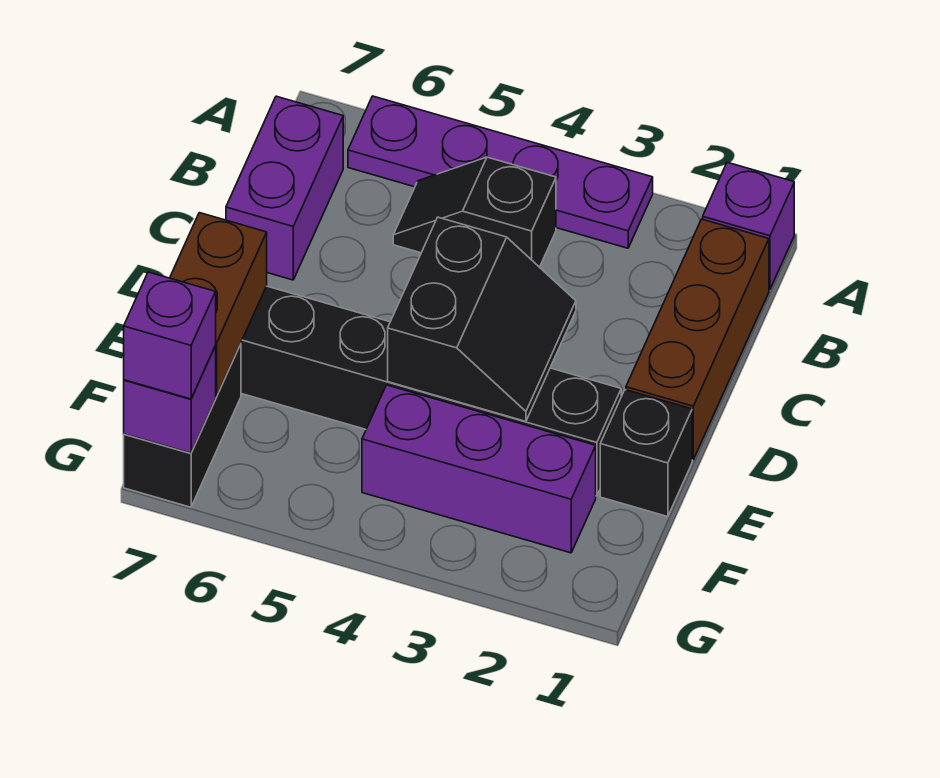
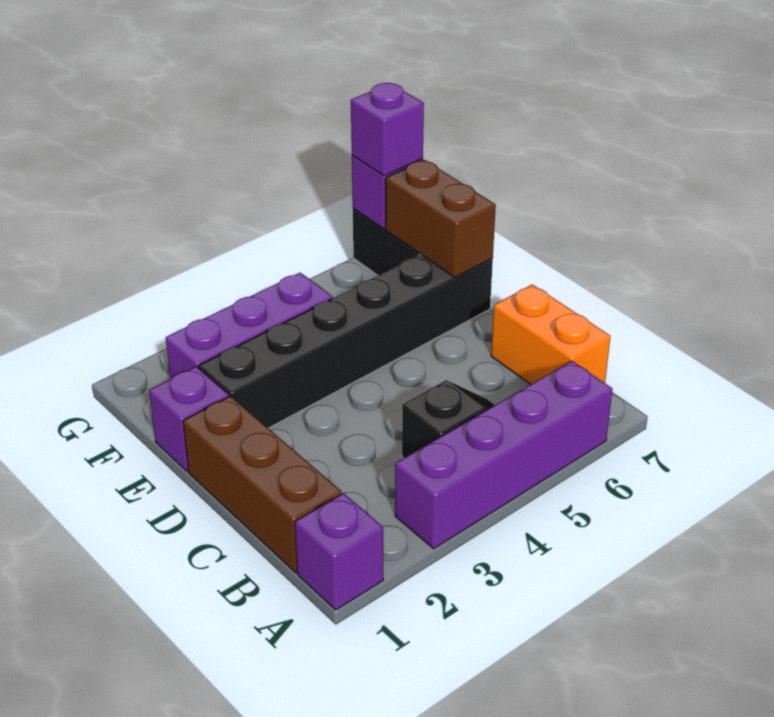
purple 1x4 plate [348,96,653,248] -> purple 1x4 brick [395,361,612,548]
purple 1x2 brick [226,96,343,280] -> orange 1x2 brick [491,284,611,385]
black 2x2 slope [388,217,576,421] -> none
black 1x1 brick [600,390,692,517] -> purple 1x1 brick [149,367,229,472]

